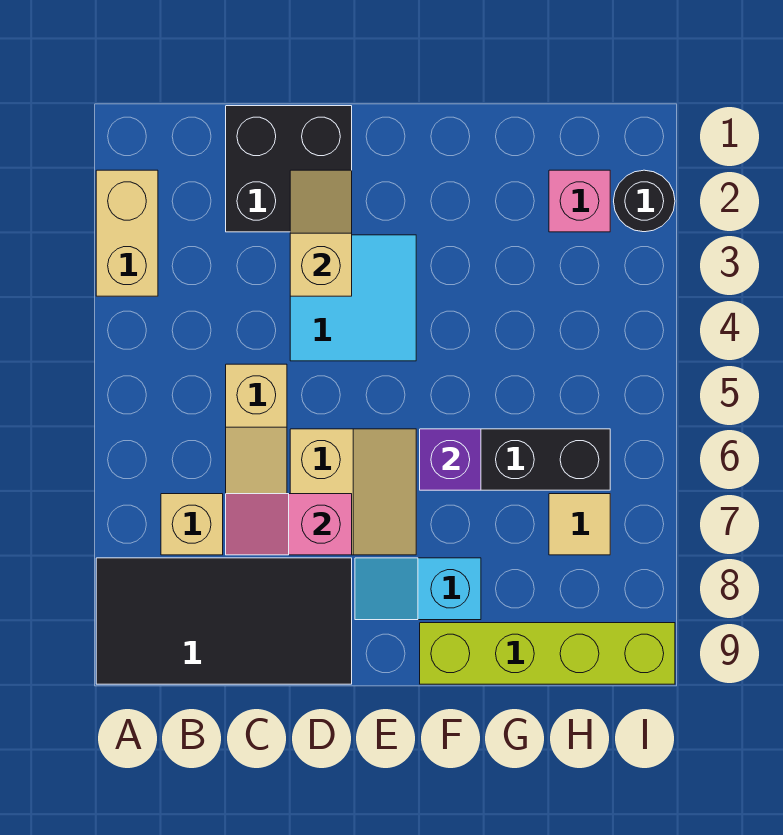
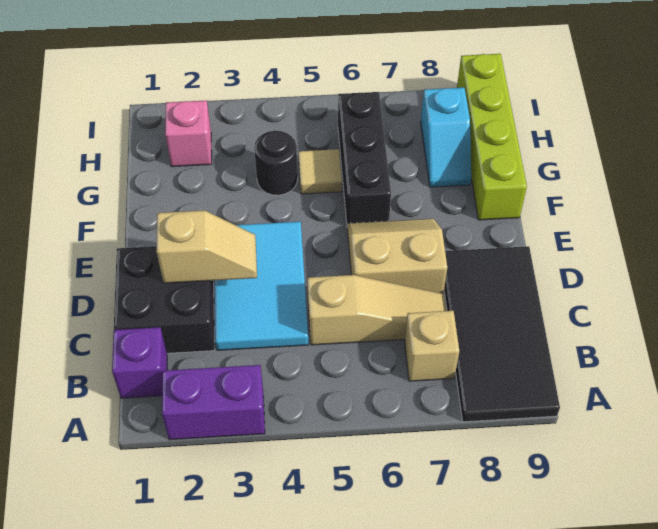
tan 1x2 brick [96,170,158,296] -> purple 1x2 brick [162,365,265,440]
pink 1x2 slope [226,494,352,555] -> none
tan 1x2 slope [290,170,352,296] -> tan 1x2 slope turned to [156,210,257,283]
cyan 2x2 tile [290,235,416,361] -> cyan 2x3 tile [214,222,308,350]
cyan 1x2 slope [355,558,481,620] -> cyan 1x2 slope moved to [421,88,471,187]
purple 1x1 brick [420,429,481,490] -> purple 1x1 brick moved to [112,327,167,398]
tan 1x1 tile [549,494,610,555] -> tan 1x1 tile moved to [298,149,342,194]
black 1x1 round brick [614,170,675,232] -> black 1x1 round brick moved to [254,131,298,195]

